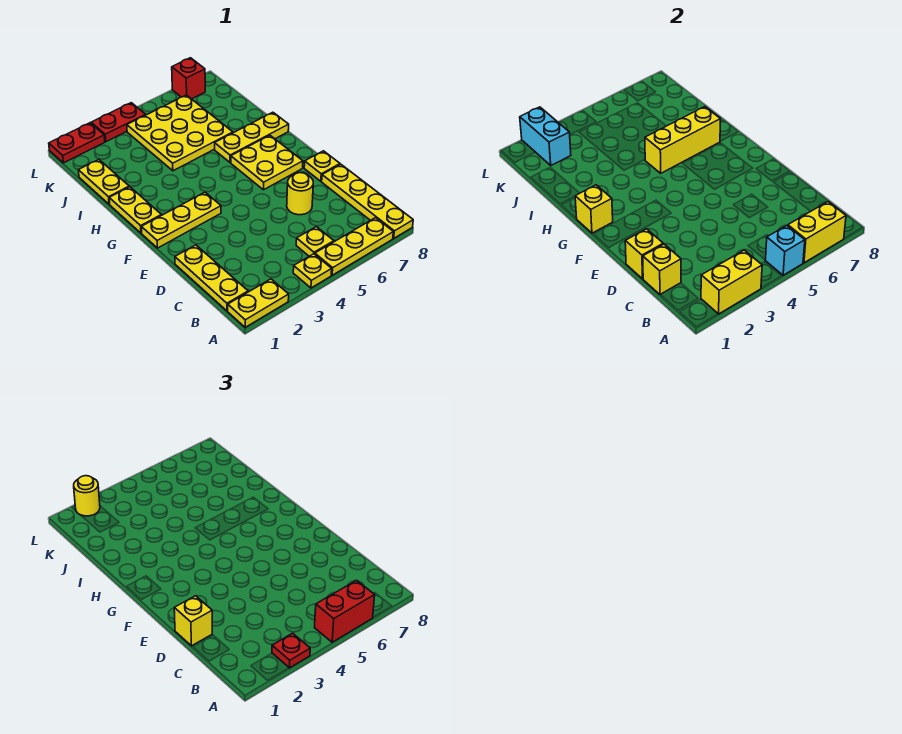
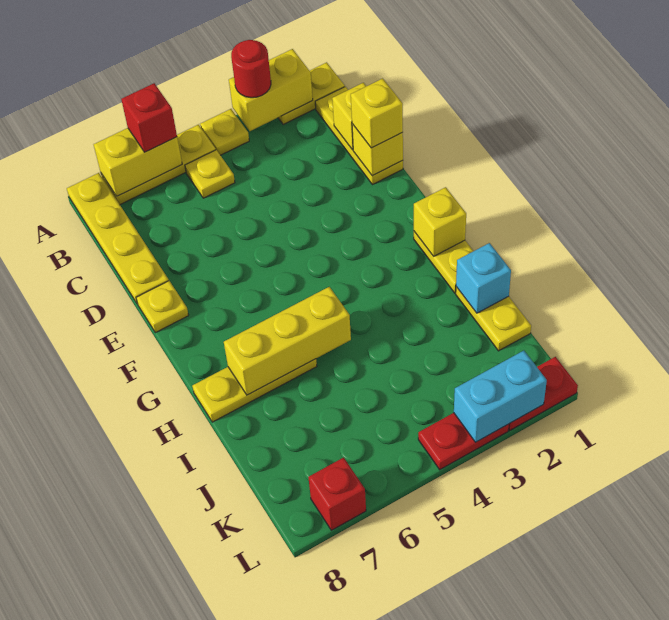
red 1x1 plate [272,633,310,668] -> red 1x1 round brick [231,40,271,98]
cyan 1x1 brick [766,226,805,275] -> cyan 1x1 brick moved to [456,243,511,313]
red 1x2 brick [315,580,375,642] -> red 1x1 brick [121,83,177,152]
yellow 1x1 round brick [287,173,313,215] -> none
yellow 1x3 plate [141,192,221,248] -> none
yellow 2x2 plate [231,135,303,190] -> none
yellow 3x3 plate [127,95,233,171] -> none
cyan 1x2 brick [520,107,571,165] -> cyan 1x2 brick turned to [454,351,547,442]
yellow 1x1 round brick [74,476,100,516] -> none

